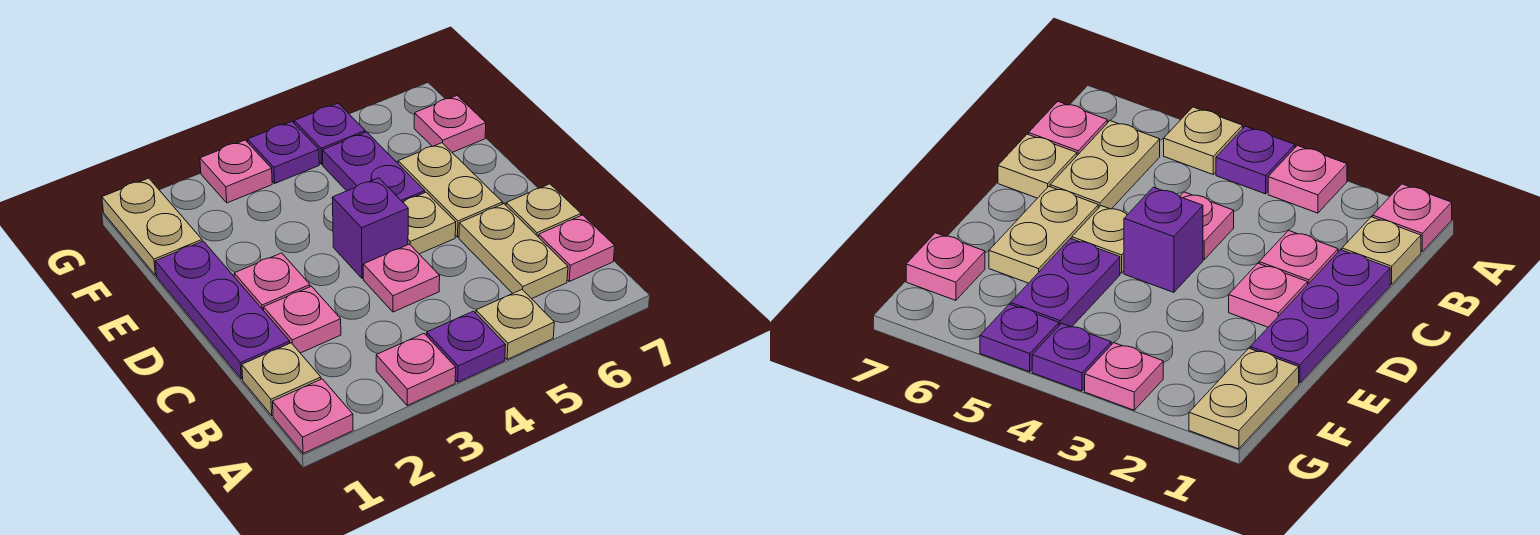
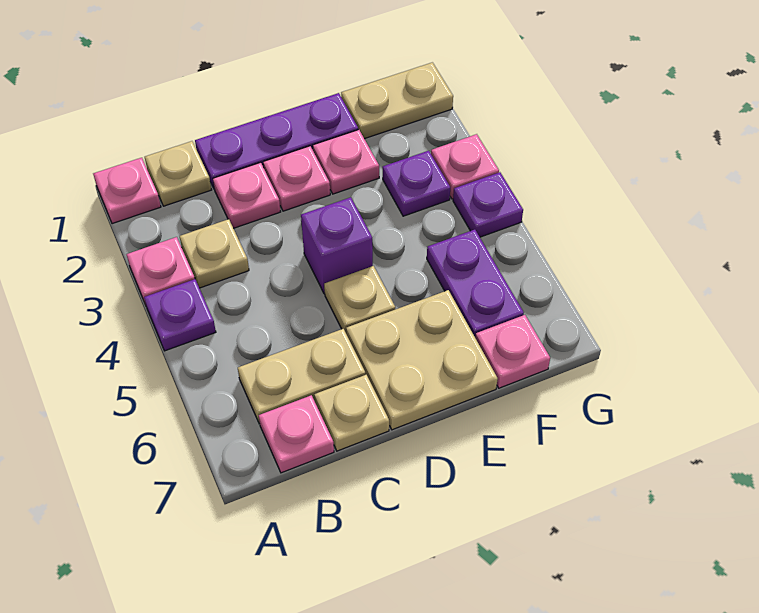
tan 1x1 plate [476,290,554,360] -> tan 1x1 plate moved to [179,219,249,288]
pink 1x1 plate [363,244,440,312] -> pink 1x1 plate moved to [313,130,379,194]
tan 1x2 plate [398,143,503,237] -> tan 2x2 plate [346,290,498,430]
purple 1x2 plate [323,132,425,202] -> purple 1x2 plate turned to [427,230,524,336]
purple 1x1 plate [294,103,365,164] -> purple 1x1 plate moved to [383,151,450,216]

